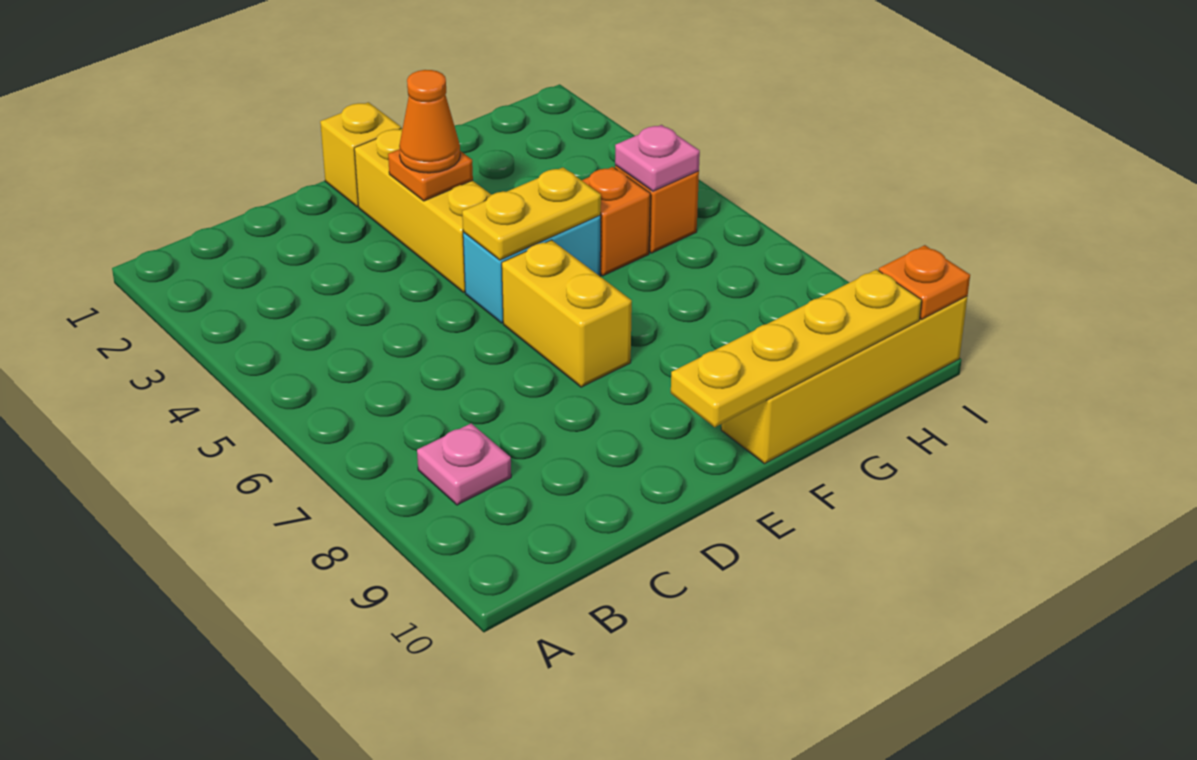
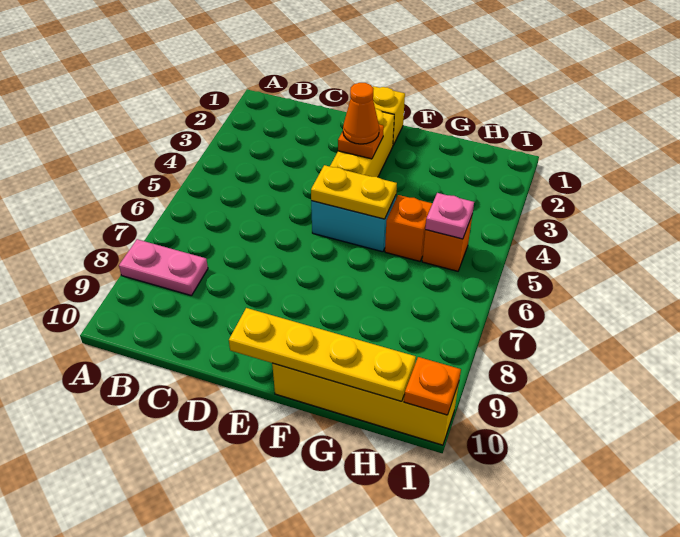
pink 1x1 plate [417,423,511,505] -> pink 1x2 plate [119,239,208,296]
yellow 1x2 brick [502,240,632,387] -> none

